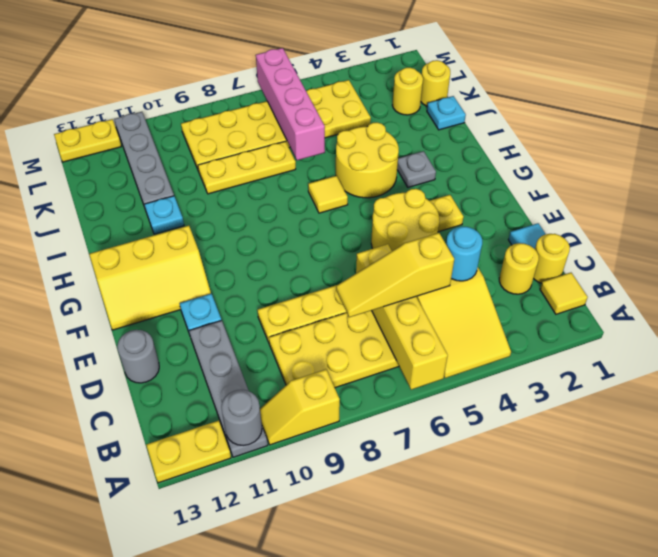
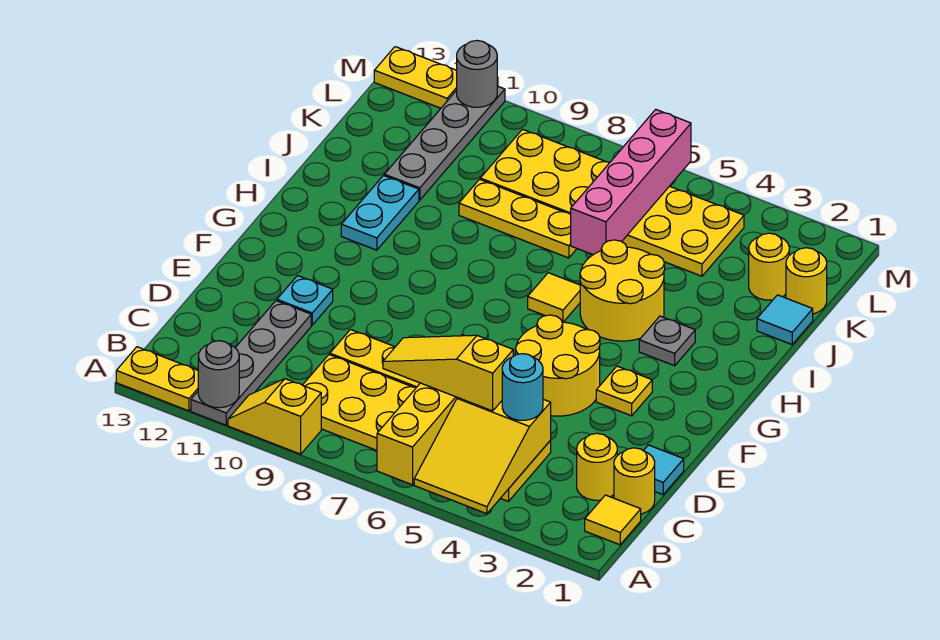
grey 1x1 round brick [117,330,159,383] -> grey 1x1 round brick moved to [457,41,497,107]
yellow 2x3 slope [89,226,211,330] -> none
cyan 1x1 plate [144,196,184,234] -> cyan 1x2 plate [341,176,419,250]
cyan 1x1 plate [427,96,466,130] -> cyan 1x1 tile [757,295,813,344]

